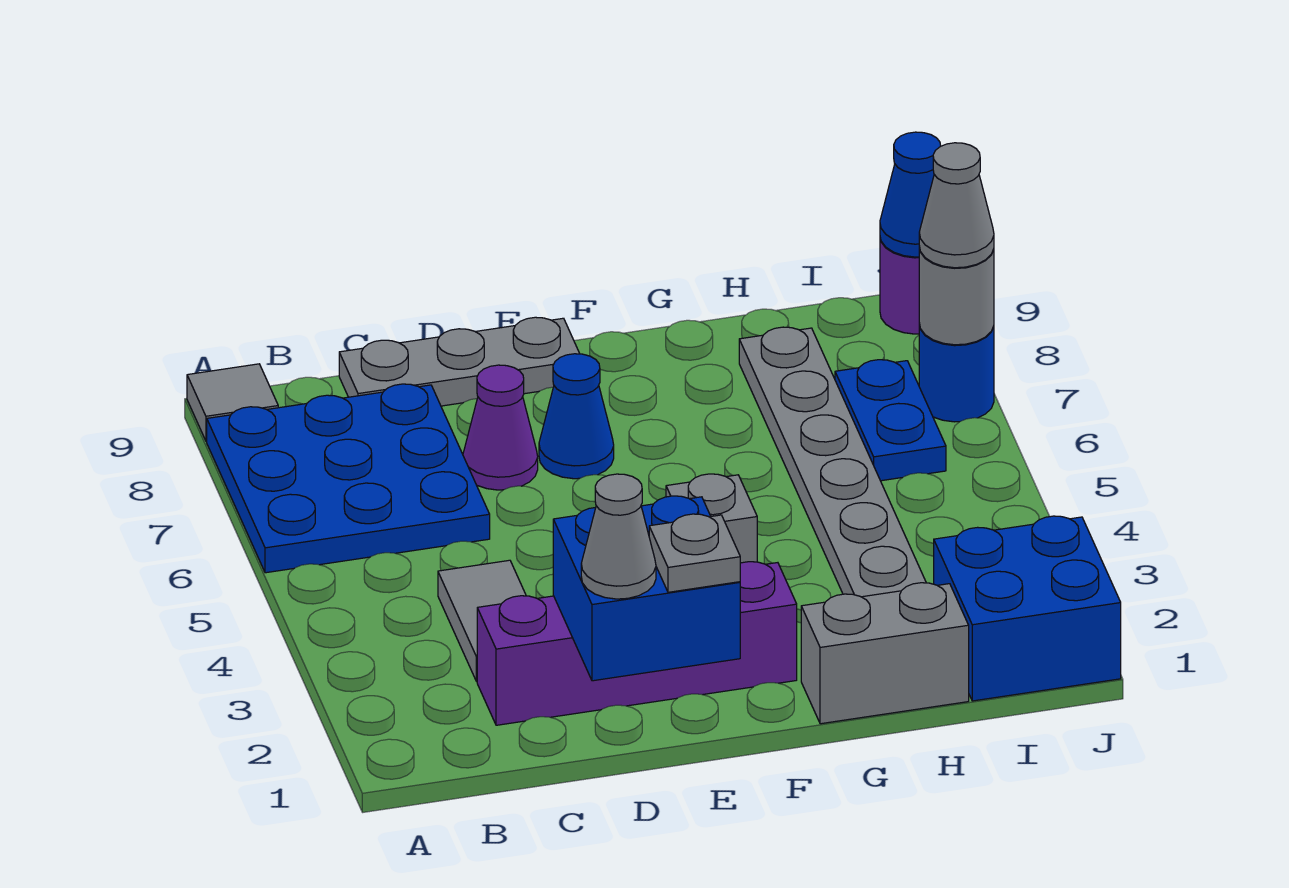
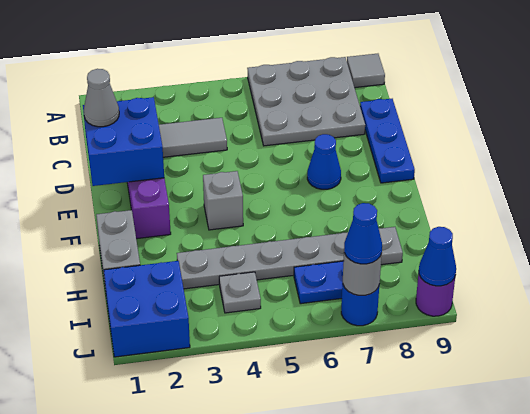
blue 3x3 plate [207,384,490,573] -> grey 3x3 plate [247,57,365,146]
grey 1x3 plate [339,317,580,406] -> blue 1x3 plate [360,99,415,183]
purple 1x1 cone [463,365,538,490] -> none
grey 1x1 plate [649,514,740,592] -> grey 1x1 plate moved to [219,272,261,313]
grey 1x1 cone [919,143,994,268] -> blue 1x1 cone [344,203,382,264]

